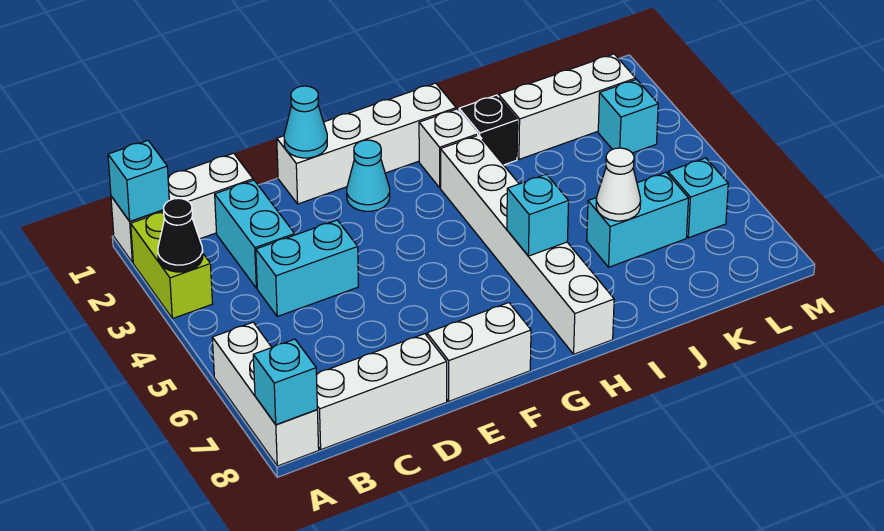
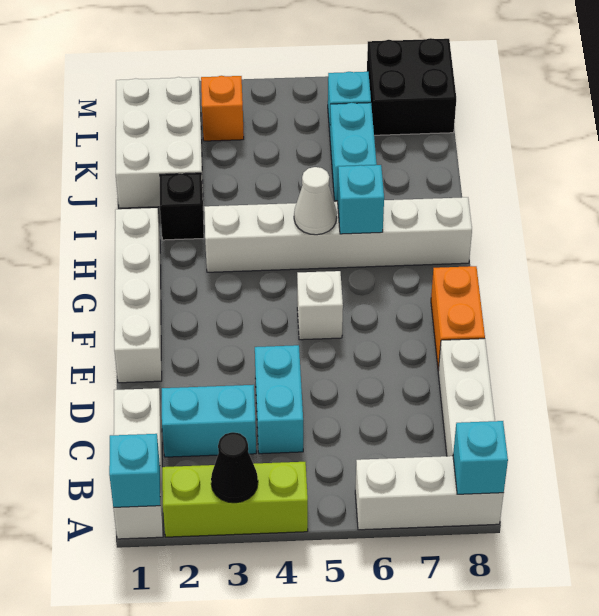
lime 1x2 brick [131,212,213,319] -> lime 1x3 brick [162,462,308,537]
cyan 1x1 cone [284,86,327,158] -> none
white 1x2 brick [427,303,531,401] -> orange 1x2 brick [431,266,485,370]
cyan 1x1 cone [347,140,390,211] -> none
white 1x1 brick [419,109,478,188] -> white 1x1 brick moved to [297,271,343,340]
white 1x3 brick [499,54,636,159] -> white 2x3 brick [116,77,203,208]
white 1x1 cone [596,148,641,221] -> white 1x1 cone moved to [294,167,337,235]
cyan 1x1 brick [598,79,658,153] -> orange 1x1 brick [201,76,244,141]
none -> black 2x2 brick [367,38,456,135]

